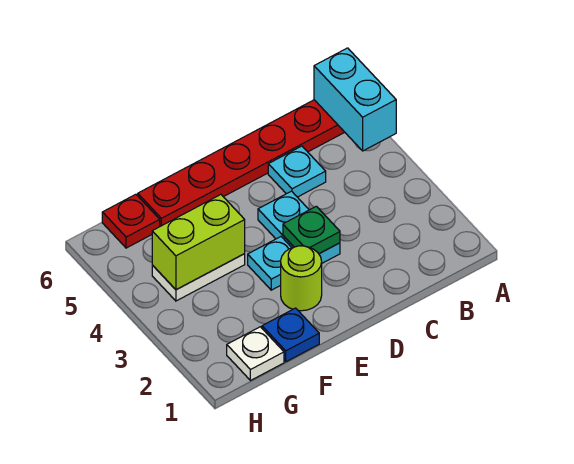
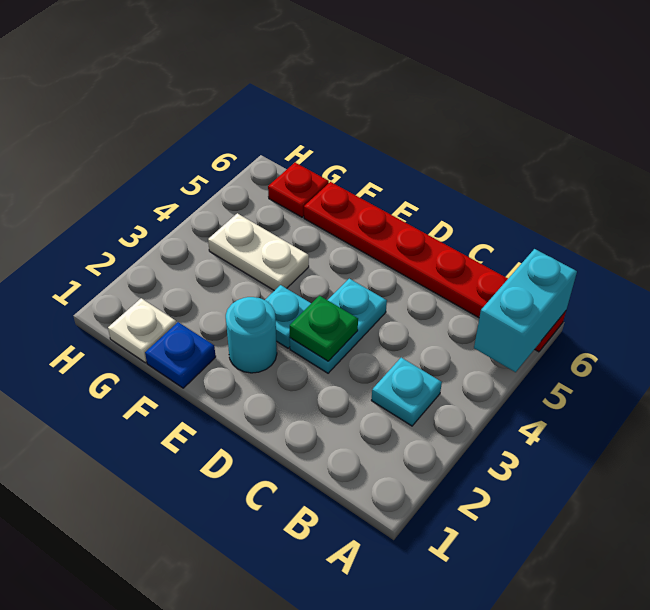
cyan 1x1 plate [268,146,326,197] -> cyan 1x1 plate moved to [371,358,442,426]
lime 1x1 round brick [281,246,322,311] -> cyan 1x1 round brick [226,297,277,373]
lime 1x2 brick [152,195,245,290] -> none

